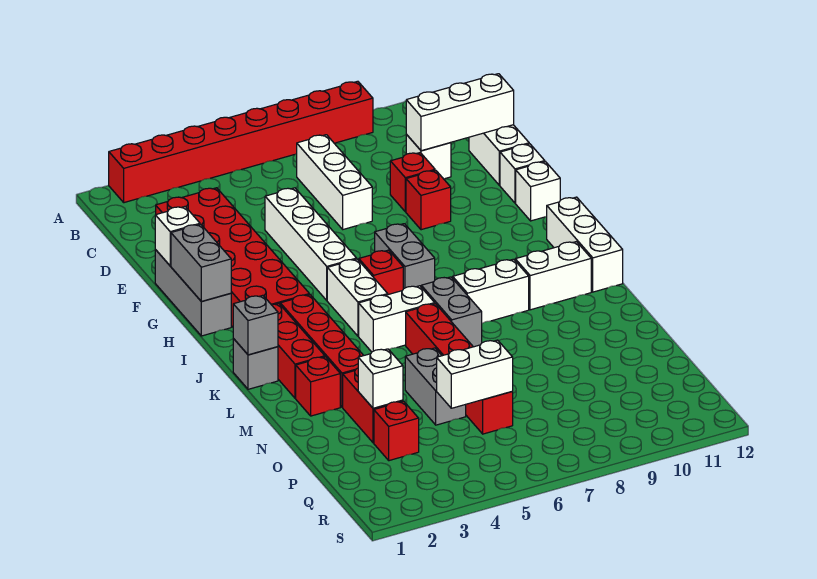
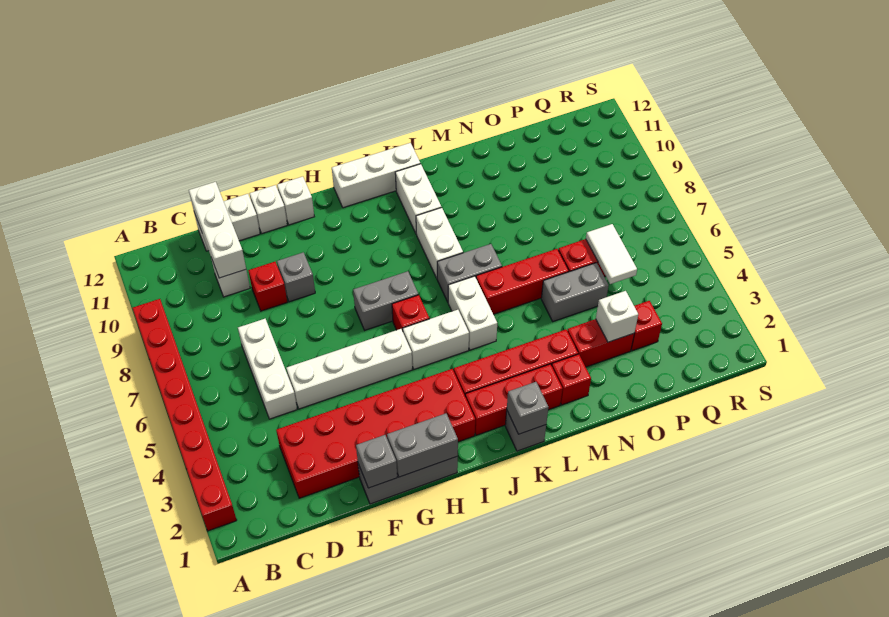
white 1x3 brick [297,135,372,229] -> white 1x3 brick turned to [238,319,297,419]
white 1x1 brick [155,207,200,266] -> grey 1x1 brick [356,435,397,488]
red 1x1 brick [406,170,451,230] -> grey 1x1 brick [277,252,315,302]
white 1x2 brick [437,340,513,408] -> white 1x2 tile [586,224,637,284]

